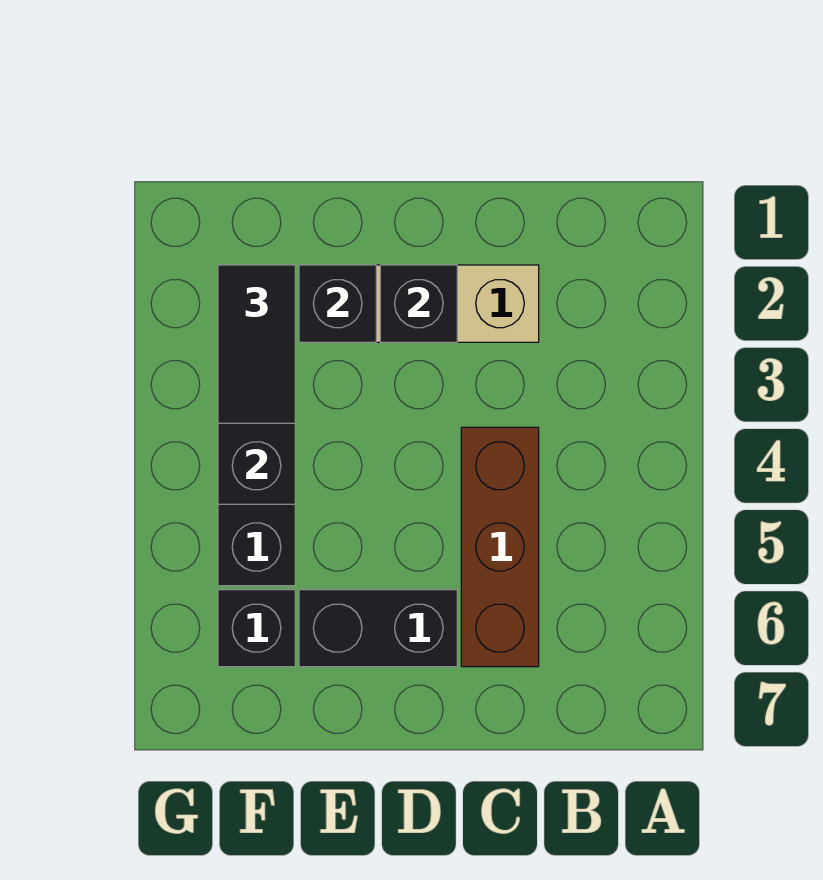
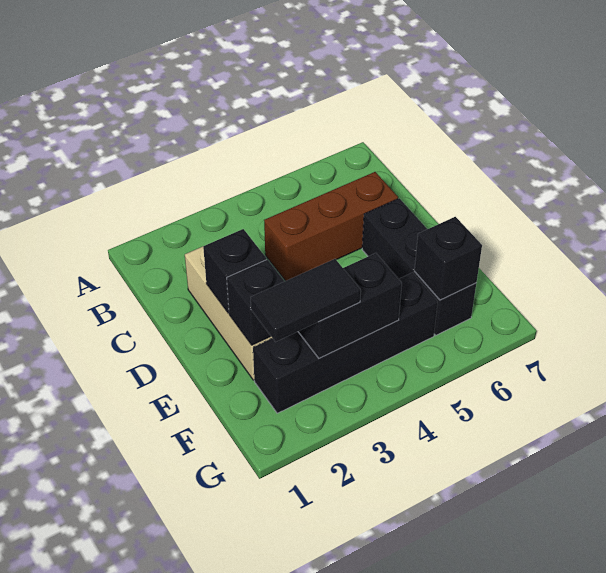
none -> black 1x1 brick [415,217,482,300]

